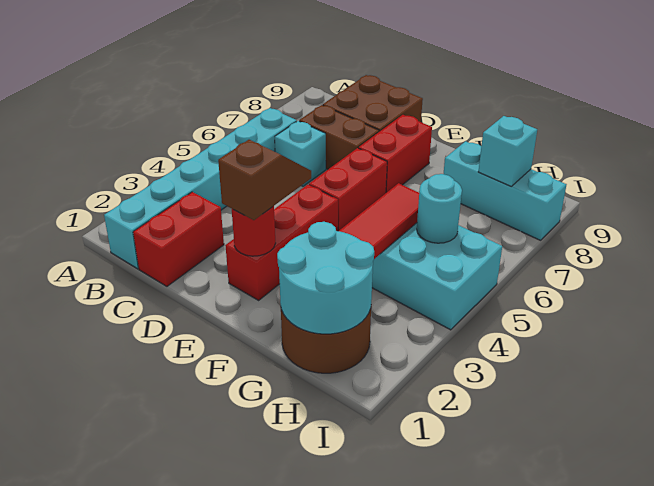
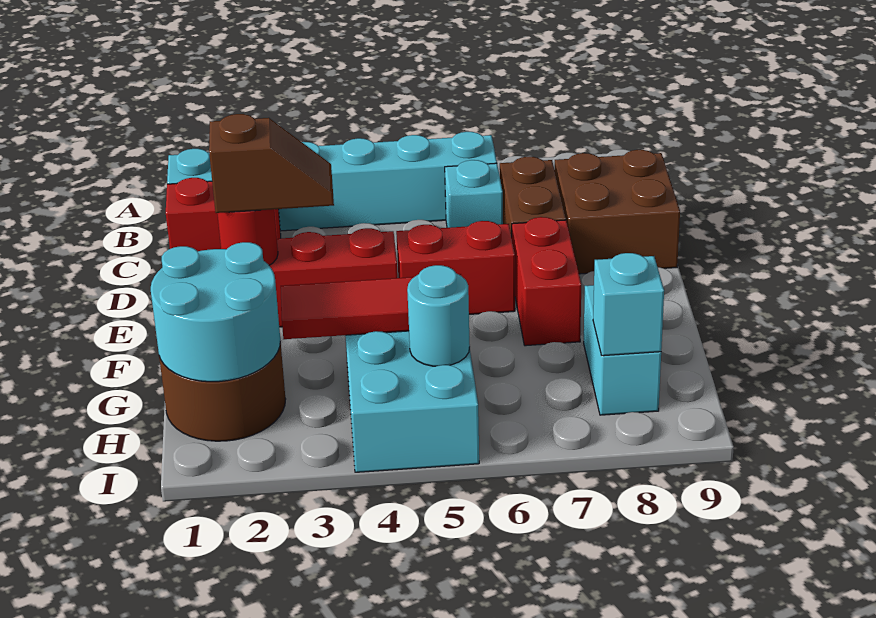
red 1x2 brick [359,115,432,193] -> red 1x2 brick turned to [512,217,581,346]
cyan 1x3 brick [444,141,566,240] -> cyan 1x2 brick [584,285,661,415]

